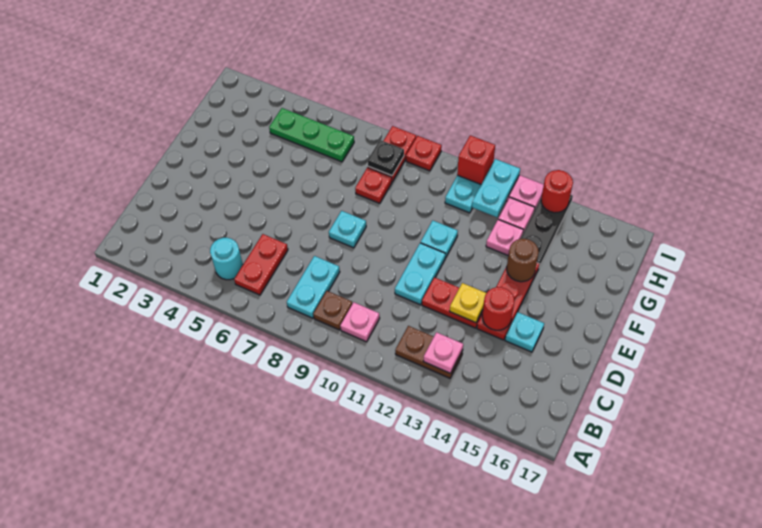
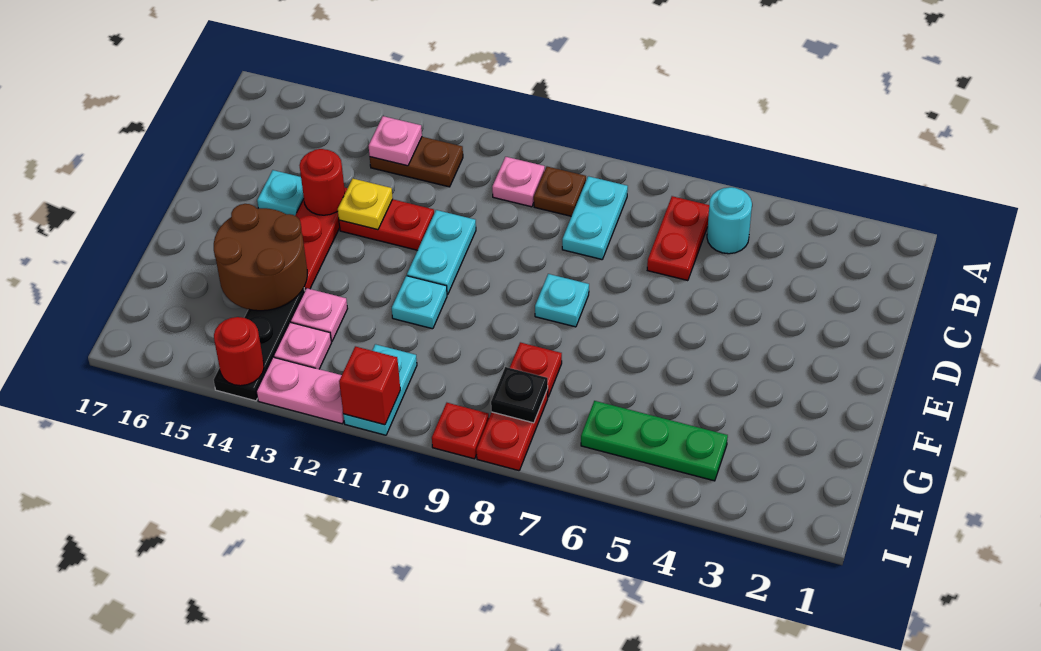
brown 1x1 round brick [507,239,539,282] -> brown 2x2 round brick [214,204,307,311]
cyan 1x2 plate [472,159,520,217] -> none

